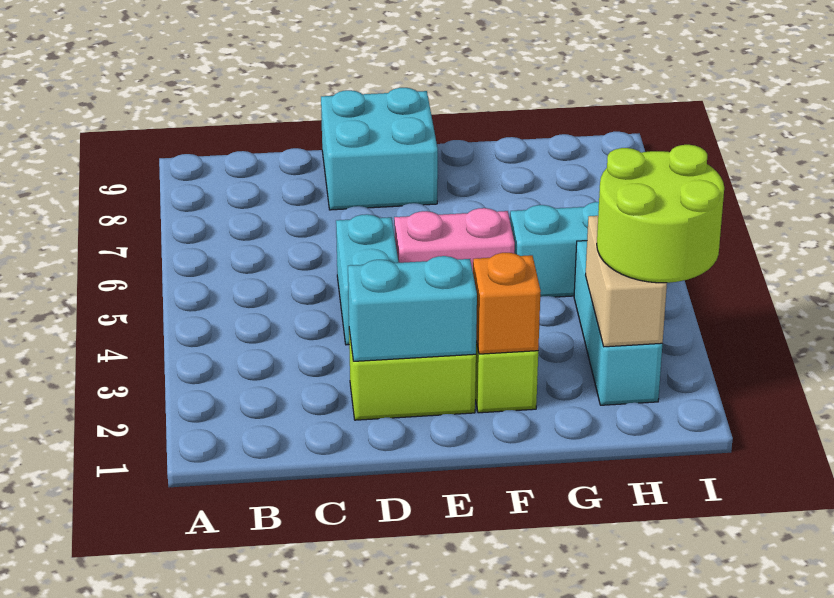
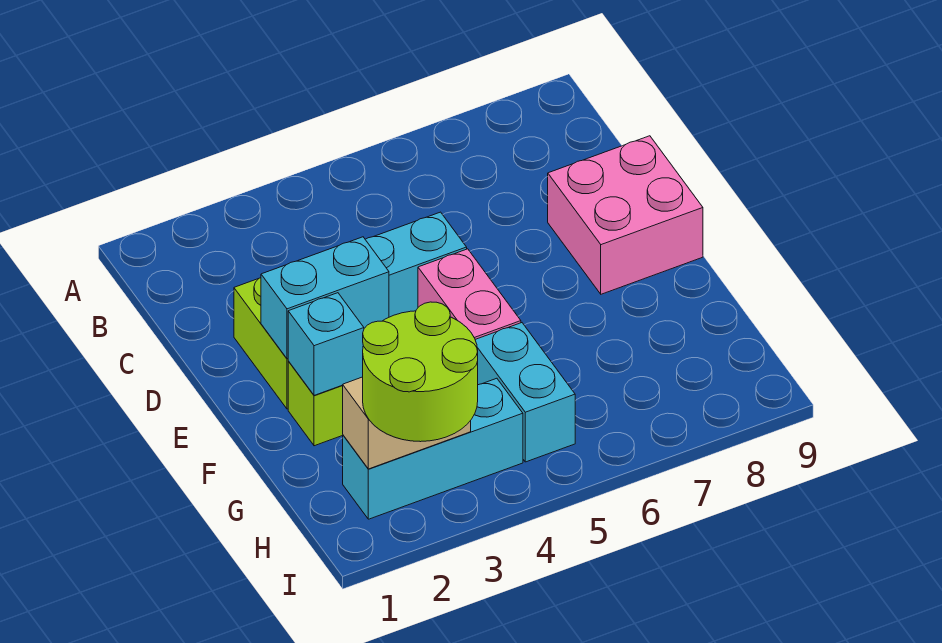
cyan 1x2 brick [348,256,477,361] -> cyan 1x2 brick turned to [261,237,389,359]
cyan 2x2 brick [321,88,438,210] -> pink 2x2 brick [548,136,703,294]
orange 1x1 brick [473,253,541,354] -> cyan 1x1 brick [288,293,364,395]

